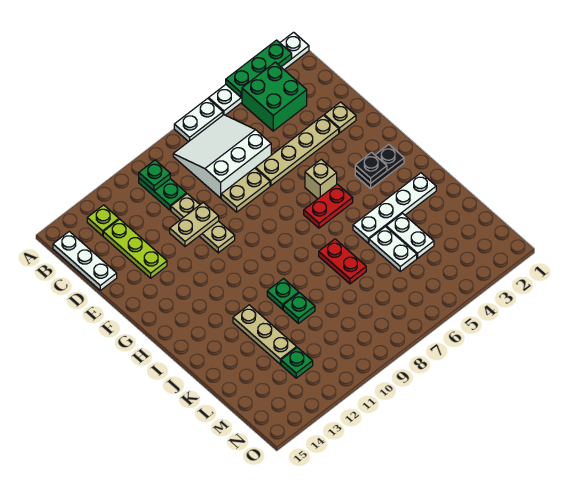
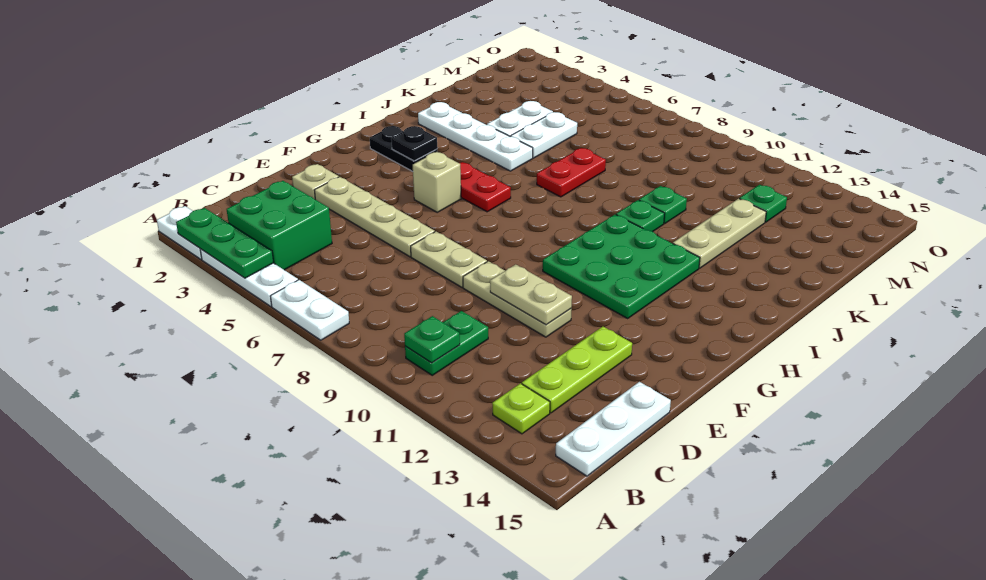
white 3x3 slope [173,115,271,198] -> none
tan 1x3 plate [171,194,235,253] -> tan 1x3 plate turned to [463,261,571,337]
none -> green 3x3 plate [543,215,700,318]

